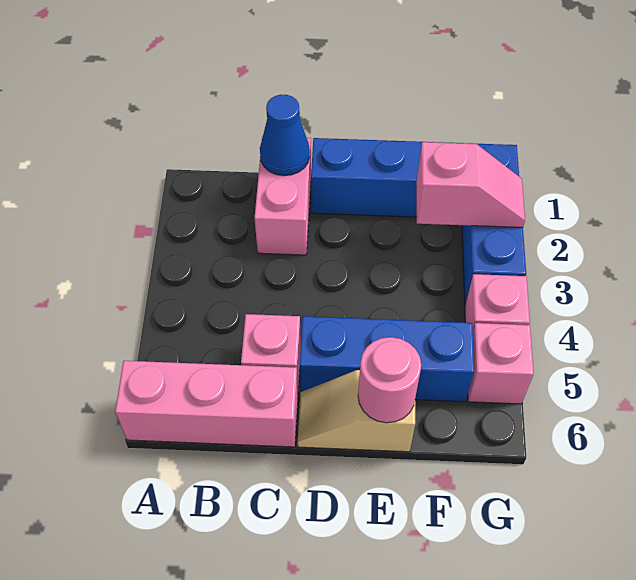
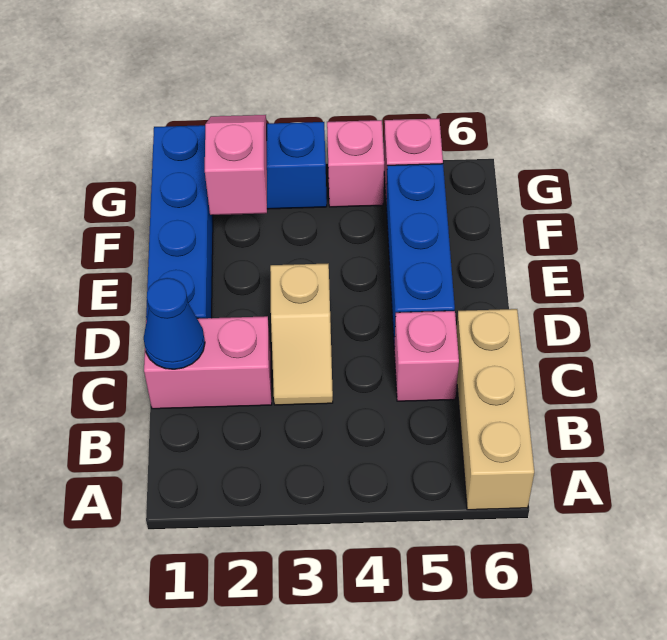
pink 1x3 brick [115,361,298,447] -> tan 1x3 brick [456,309,534,510]
tan 1x2 slope [298,370,415,452] -> tan 1x2 slope moved to [270,264,333,405]
pink 1x1 round brick [358,337,421,423] -> none

